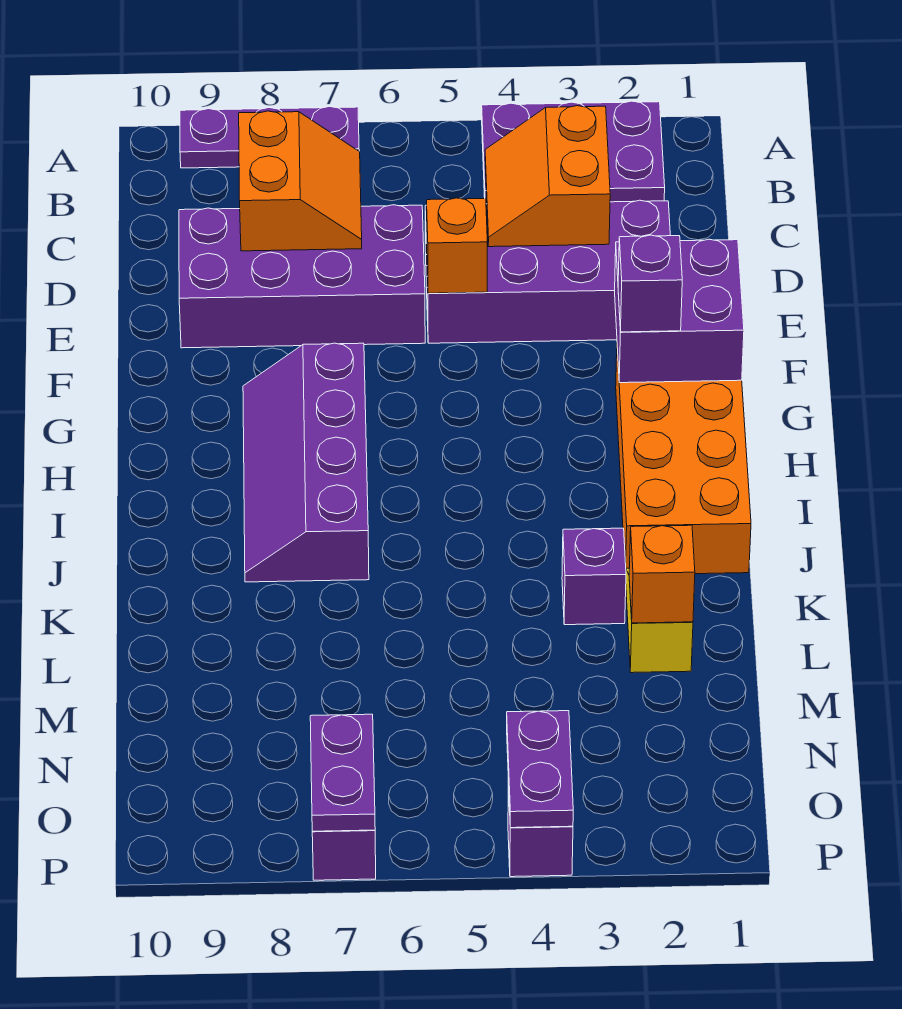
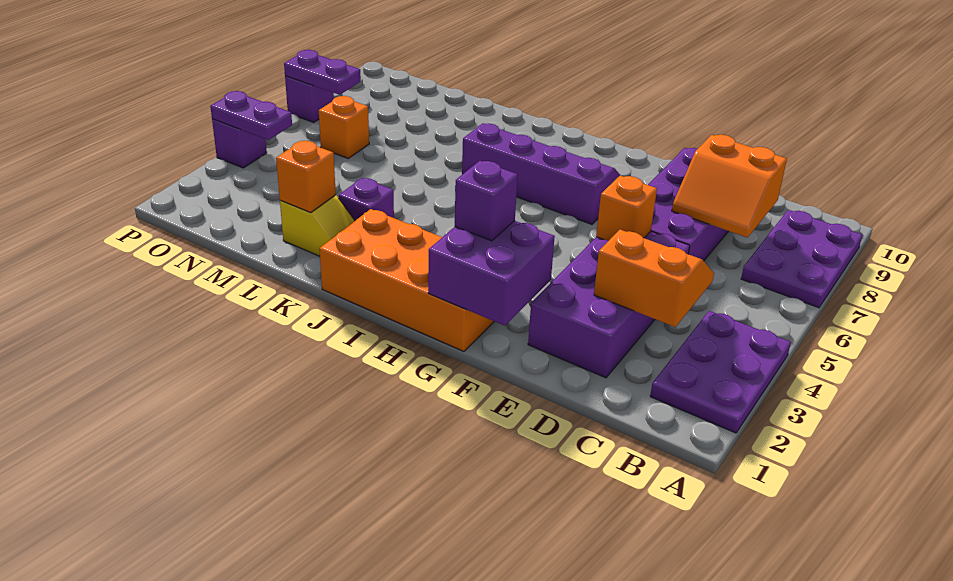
purple 1x3 plate [180,106,359,168] -> purple 2x3 plate [741,210,862,308]
none -> orange 1x1 brick [319,96,369,158]

